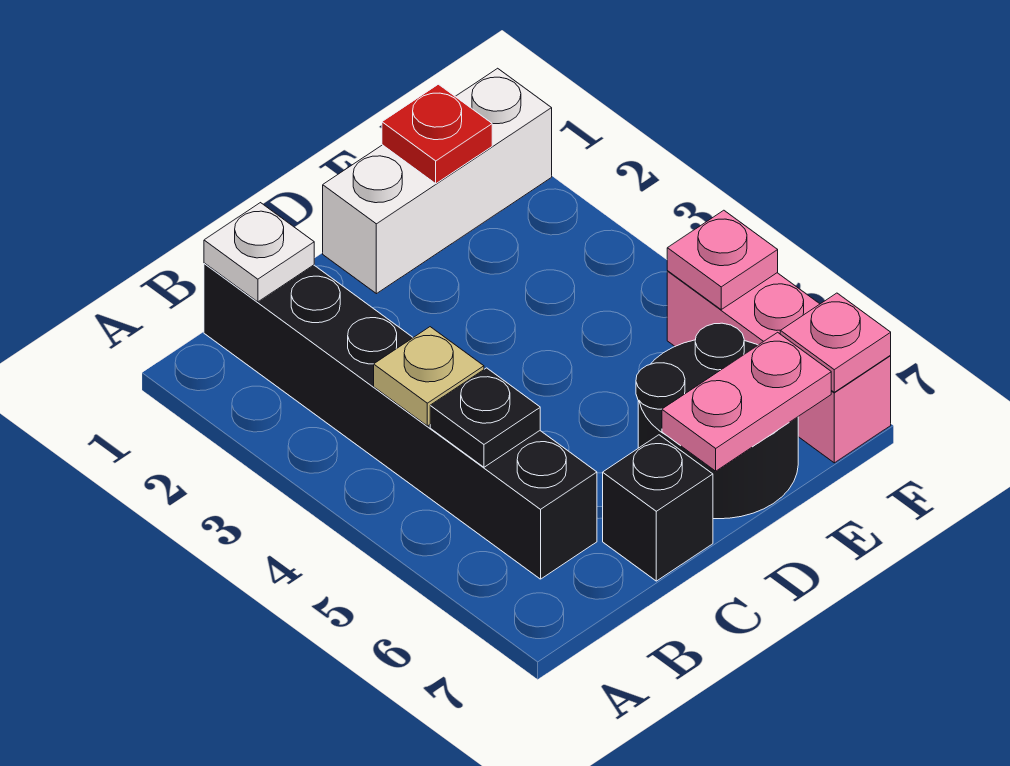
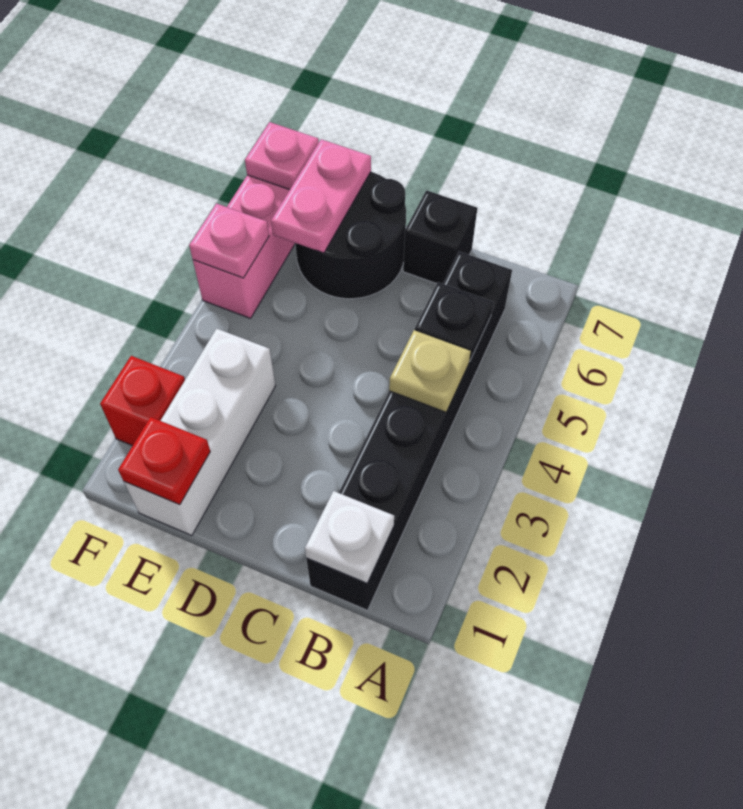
white 1x3 brick [323,68,552,294] -> white 1x3 brick turned to [124,329,275,536]
pink 1x2 plate [662,332,831,471] -> pink 1x2 plate turned to [271,139,371,253]
none -> red 1x1 brick [100,356,185,446]

